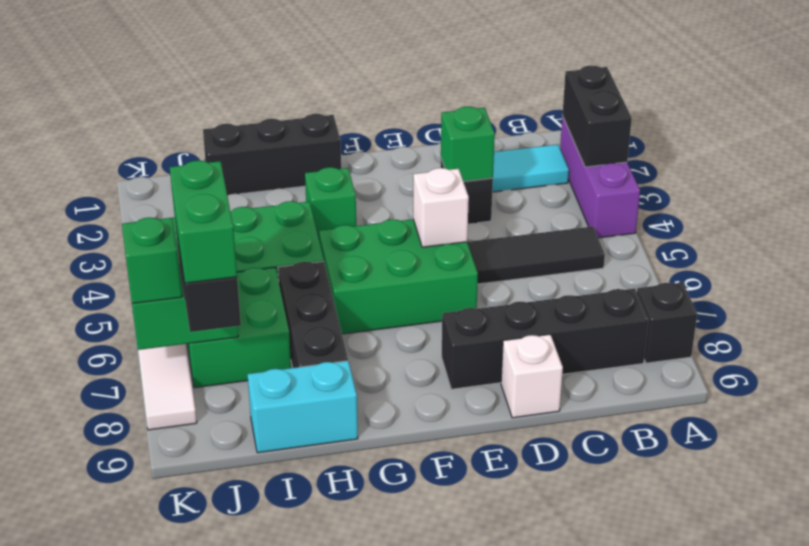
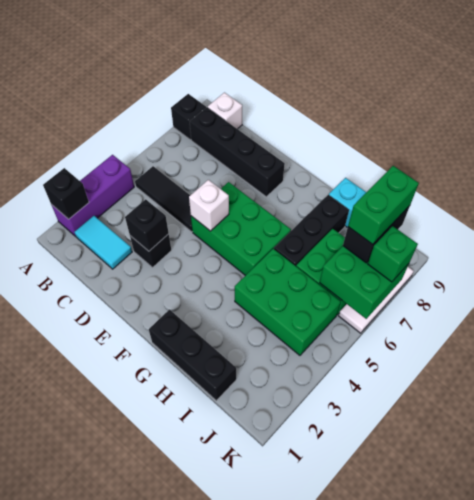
black 1x2 brick [562,65,632,167] -> black 1x1 brick [43,168,89,219]
green 1x1 brick [441,107,495,181] -> black 1x1 brick [125,199,169,251]
white 1x1 brick [501,334,563,418] -> white 1x1 brick moved to [208,93,242,129]
green 1x1 brick [305,167,356,238] -> none

